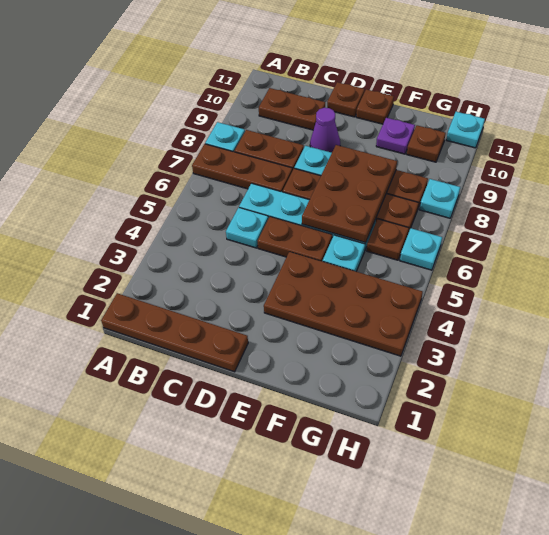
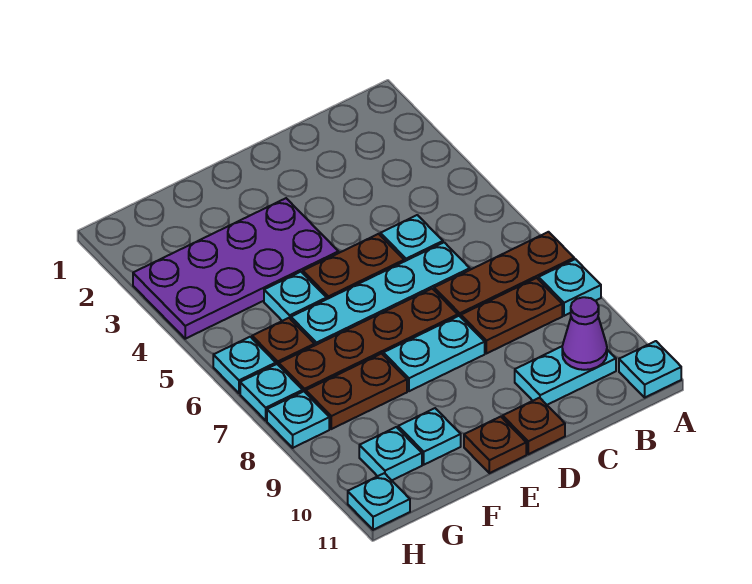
brown 1x4 plate [101,293,248,372] -> none
none -> cyan 1x1 plate [619,341,681,397]
brown 1x2 plate [259,88,325,130] -> cyan 1x2 plate [515,347,616,405]
purple 1x1 cone [310,108,340,153] -> purple 1x1 cone moved to [562,297,607,370]
brown 2x4 plate [264,252,423,356] -> purple 2x4 plate [133,198,339,339]
brown 2x3 plate [302,145,397,243] -> none
purple 1x1 plate [376,118,415,154] -> cyan 1x1 plate [398,408,461,465]
brown 1x1 plate [407,125,446,162] -> cyan 1x1 plate [359,427,422,480]
none -> cyan 1x1 plate [240,364,303,420]

